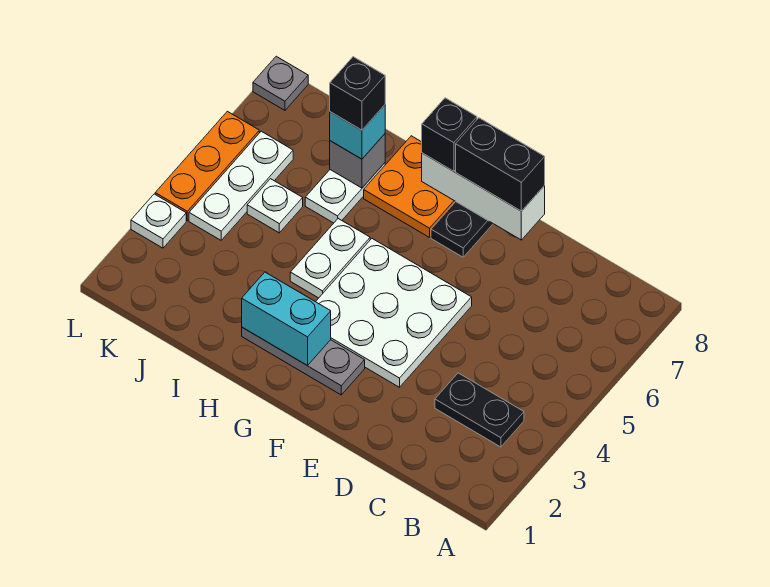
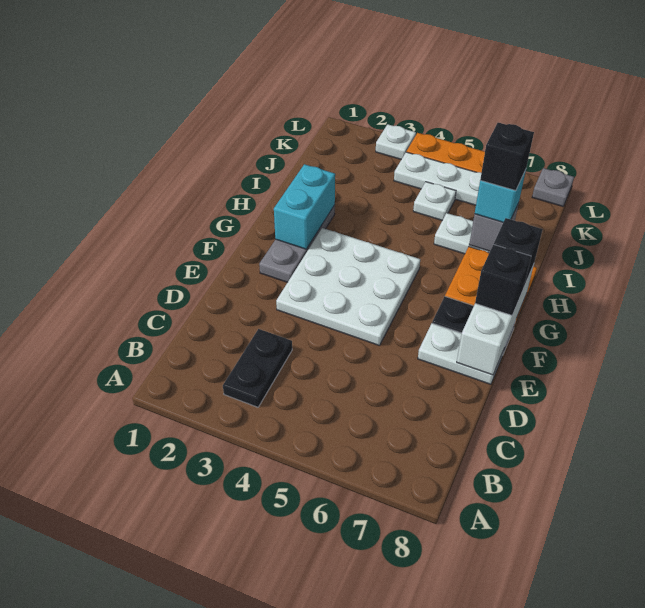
black 1x2 brick [456,118,545,211] -> black 1x1 brick [475,244,531,315]
white 1x2 plate [290,219,370,298] -> white 1x2 plate moved to [418,323,504,384]

